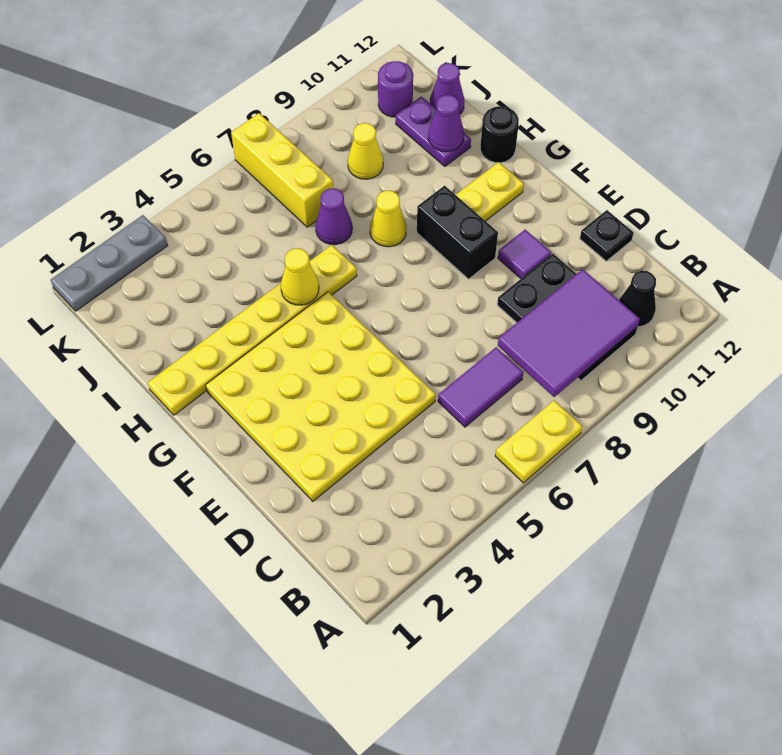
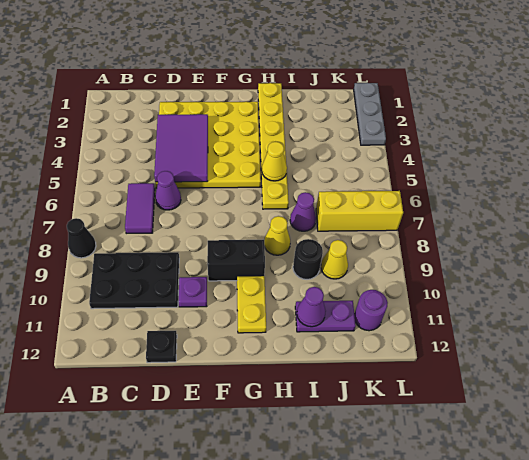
yellow 1x2 plate [495,400,582,483] -> none
purple 2x3 tile [498,269,640,397] -> purple 2x3 tile moved to [154,114,208,182]
black 1x1 cone [619,271,656,327] -> black 1x1 cone moved to [67,218,96,258]
purple 1x1 tile [498,230,551,279] -> purple 1x1 plate [178,277,207,307]
black 1x1 round brick [480,106,519,163] -> black 1x1 round brick moved to [293,239,323,279]
purple 1x1 cone [430,63,464,114] -> purple 1x1 cone moved to [155,171,181,210]

